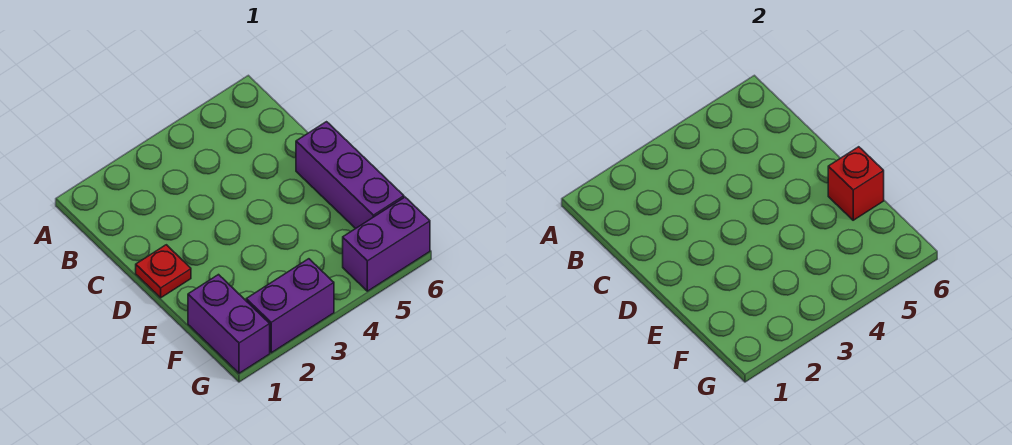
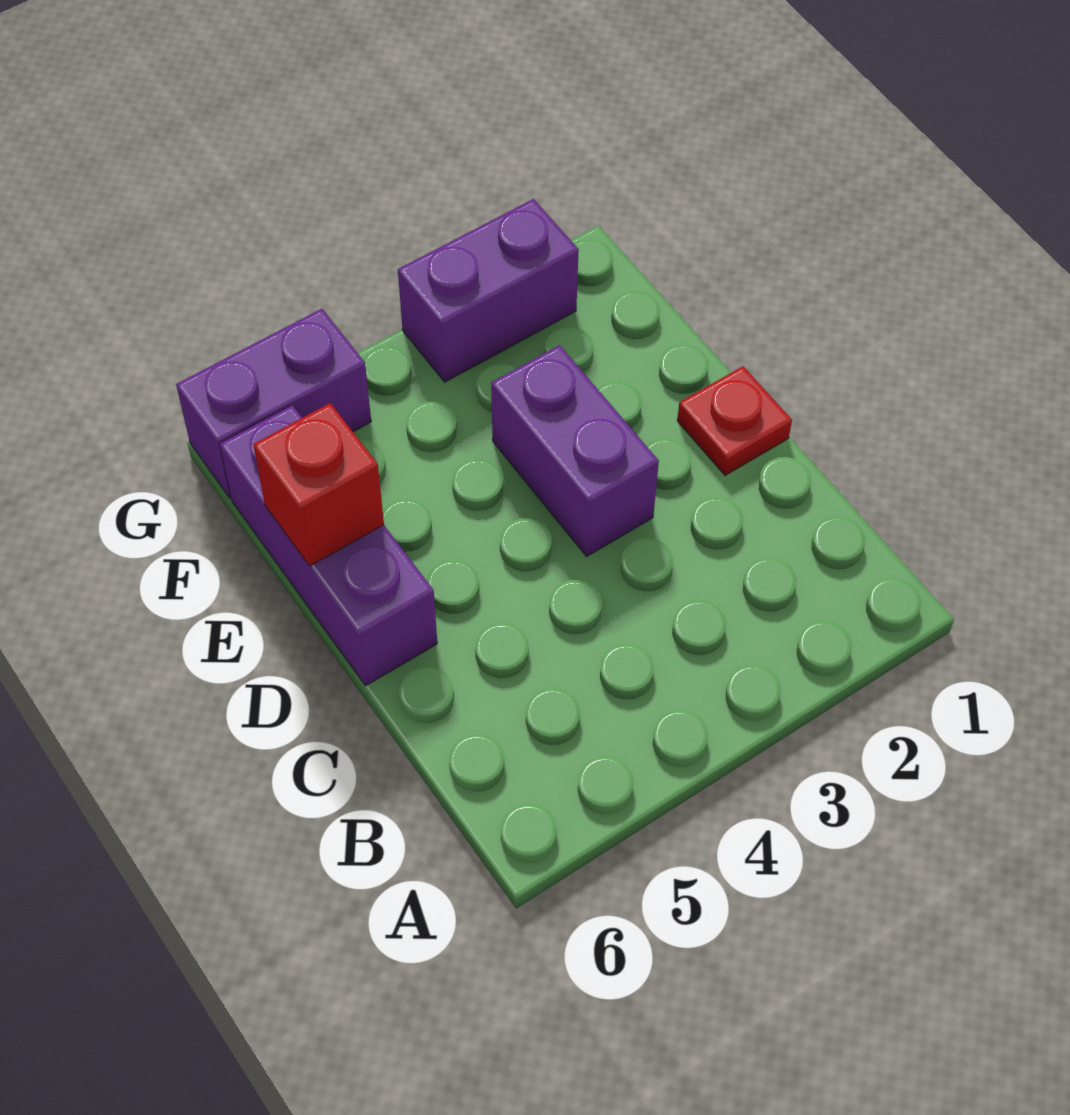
purple 1x2 brick [188,275,270,373] -> purple 1x2 brick moved to [491,345,659,556]

